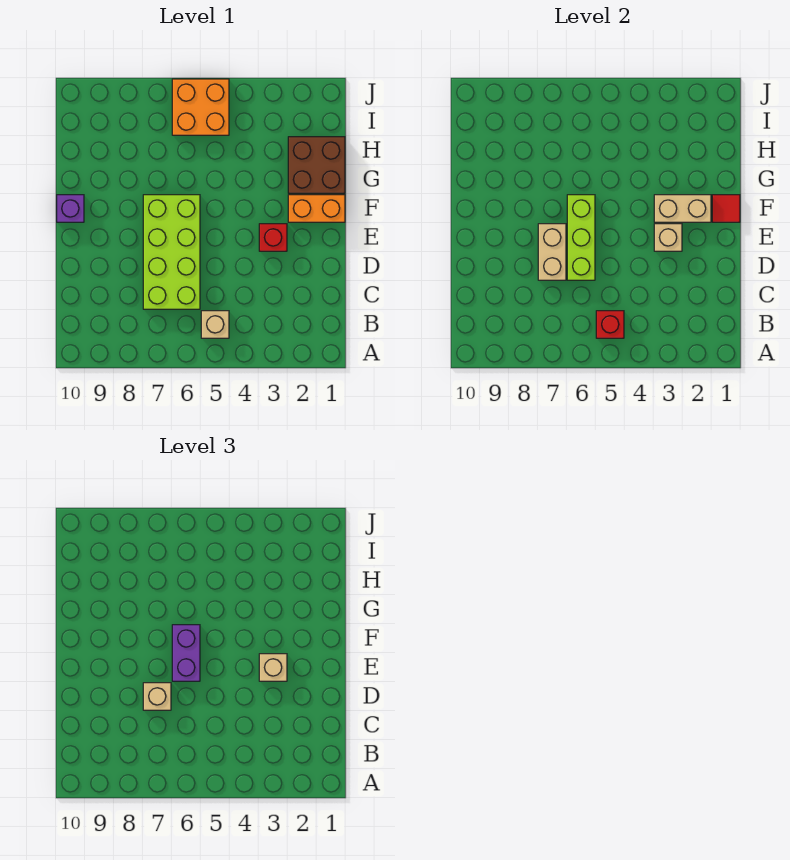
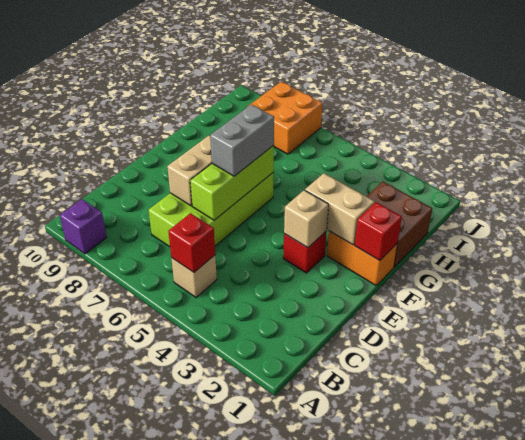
tan 1x1 brick [143,683,171,710] -> none
tan 1x1 brick [259,654,287,681] -> none
purple 1x2 brick [172,625,200,681] -> grey 1x2 brick [210,105,274,176]
red 1x1 tile [712,195,740,222] -> red 1x1 brick [355,202,402,261]
purple 1x1 brick [57,195,84,222] -> purple 1x1 brick moved to [60,199,107,254]
orange 2x2 brick [172,79,229,135] -> orange 2x2 brick moved to [247,82,322,154]

